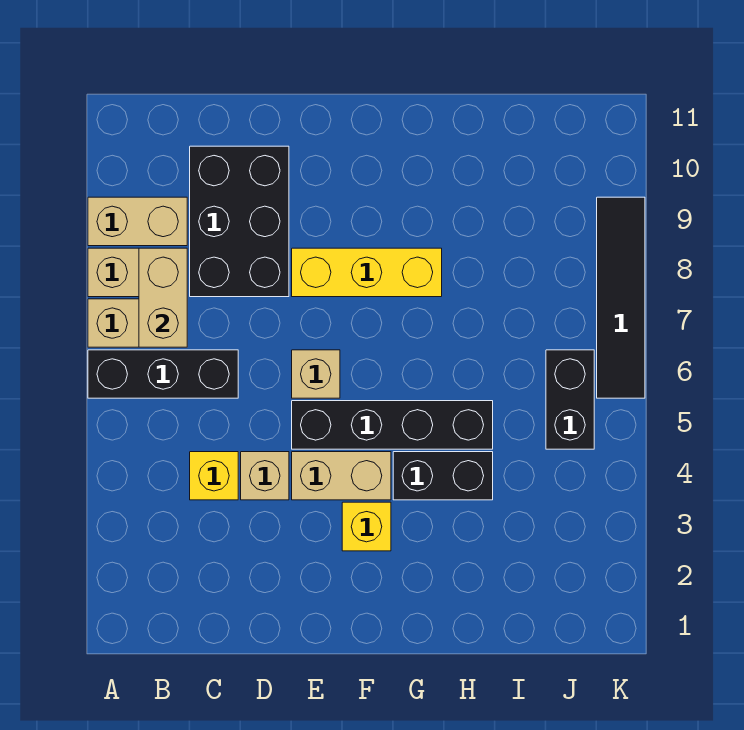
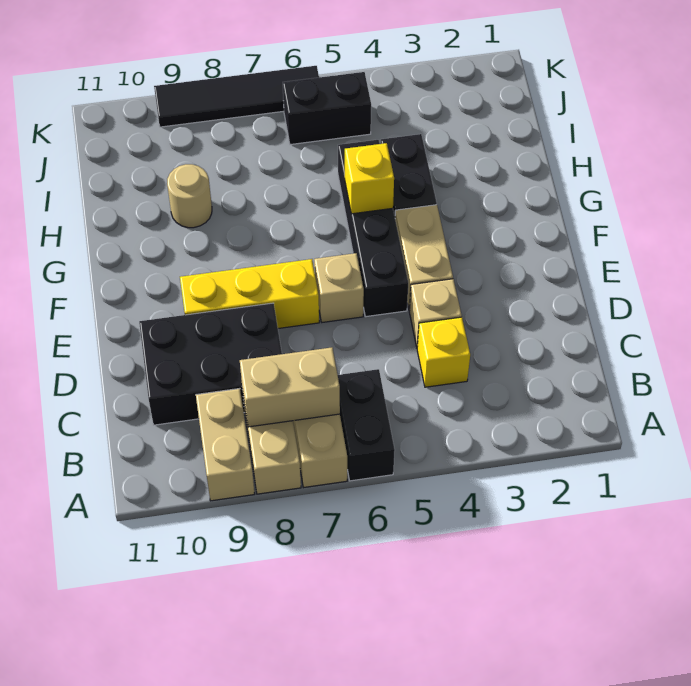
black 1x3 brick [88,350,238,398] -> black 1x2 brick [338,369,395,481]
yellow 1x3 brick [292,248,442,297] -> yellow 1x3 brick turned to [180,259,319,328]
yellow 1x1 brick [342,502,391,551] -> yellow 1x1 brick moved to [345,143,394,214]
none -> tan 1x1 round brick [167,164,212,228]

